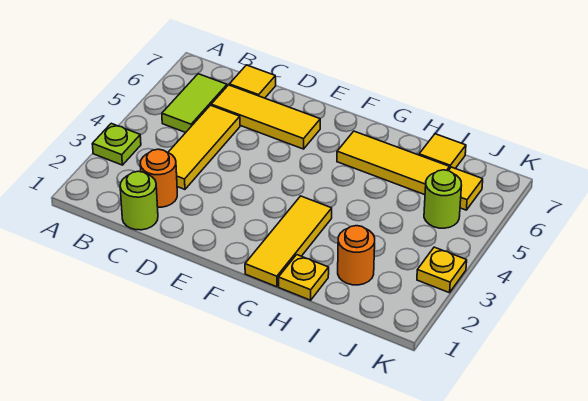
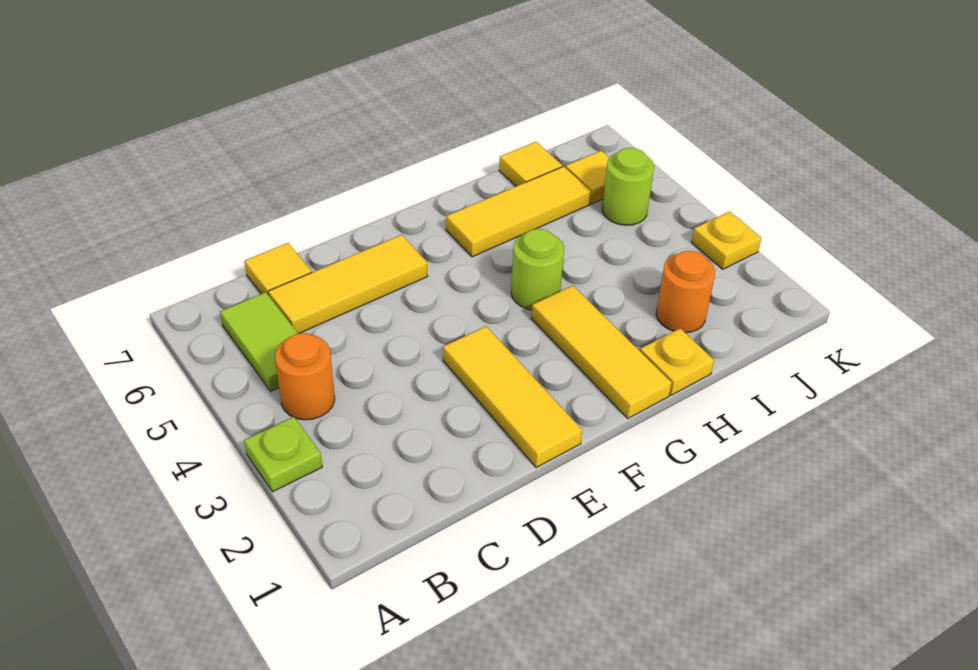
lime 1x1 round brick [120,171,158,230] -> lime 1x1 round brick moved to [511,229,564,310]
orange 1x1 round brick [140,149,177,207] -> orange 1x1 round brick moved to [275,333,335,420]
yellow 1x3 tile [168,105,240,189] -> yellow 1x3 tile moved to [443,326,582,467]

